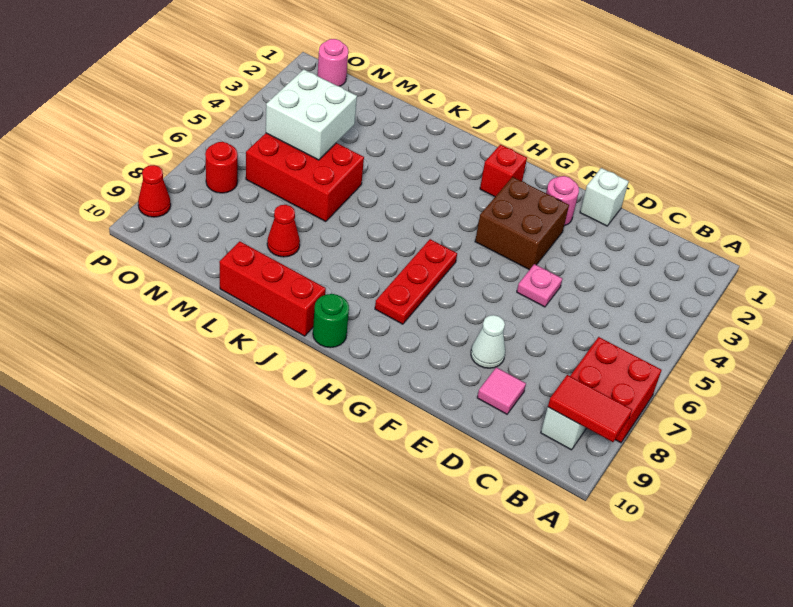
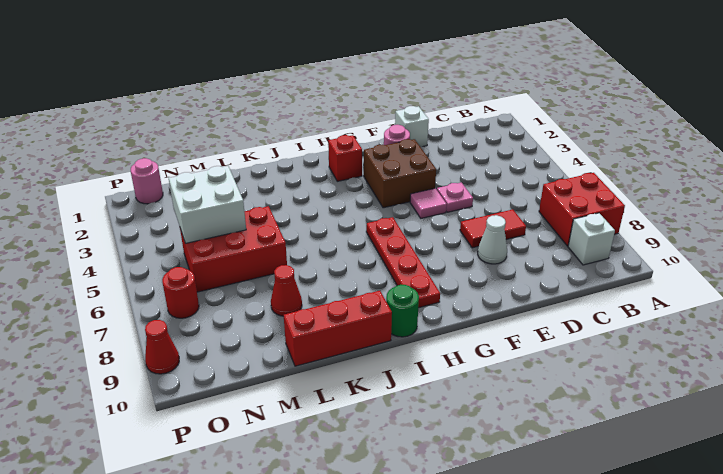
red 1x2 tile [548,375,632,442] -> red 1x2 tile moved to [460,209,526,248]
pink 1x1 tile [477,367,526,414] -> pink 1x1 tile moved to [410,188,447,218]
red 1x3 plate [375,239,457,324] -> red 1x4 plate [366,217,440,308]

